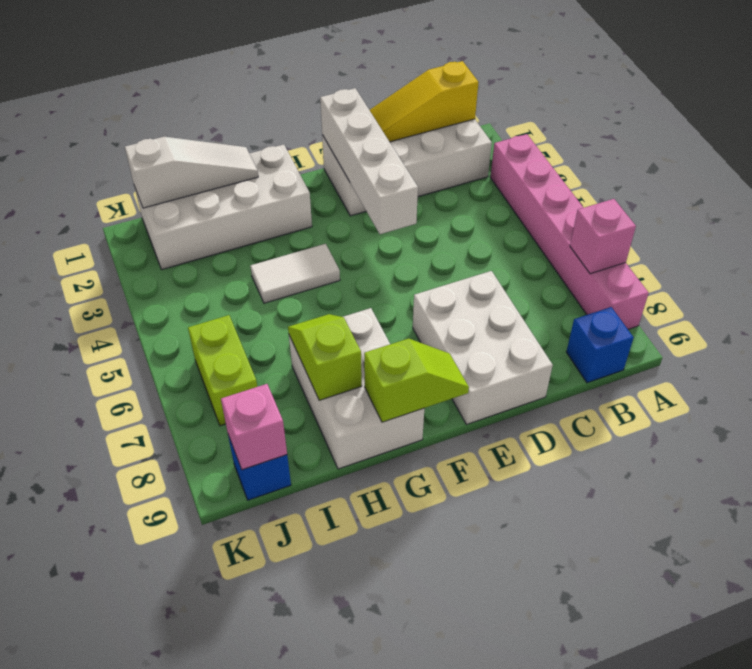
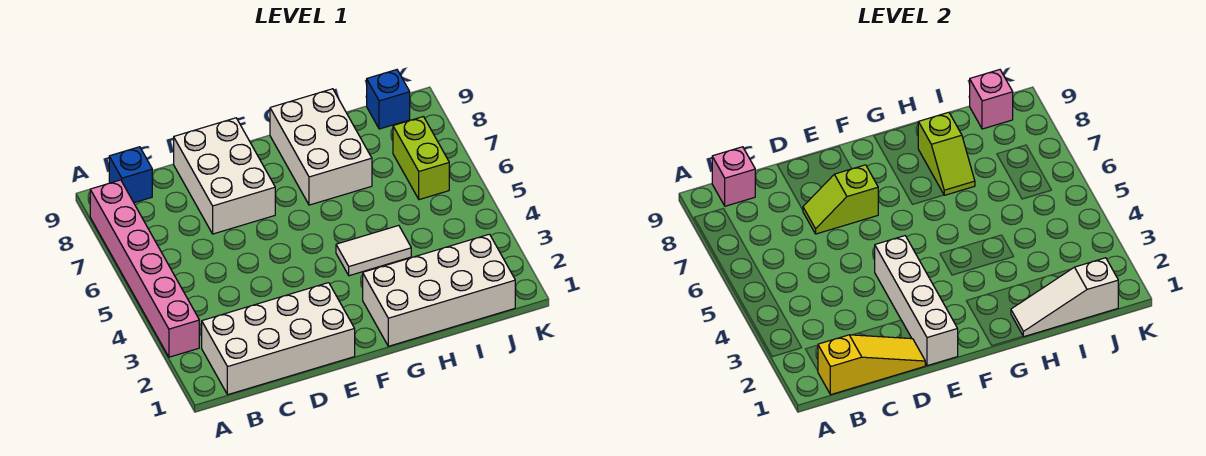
pink 1x1 brick [570,199,636,274] -> pink 1x1 brick moved to [712,147,755,206]
lime 1x2 slope [364,339,469,422] -> lime 1x2 slope moved to [803,165,878,234]

